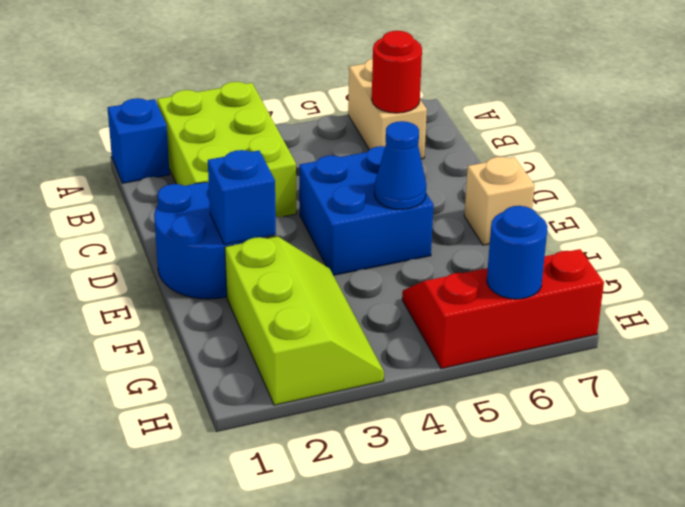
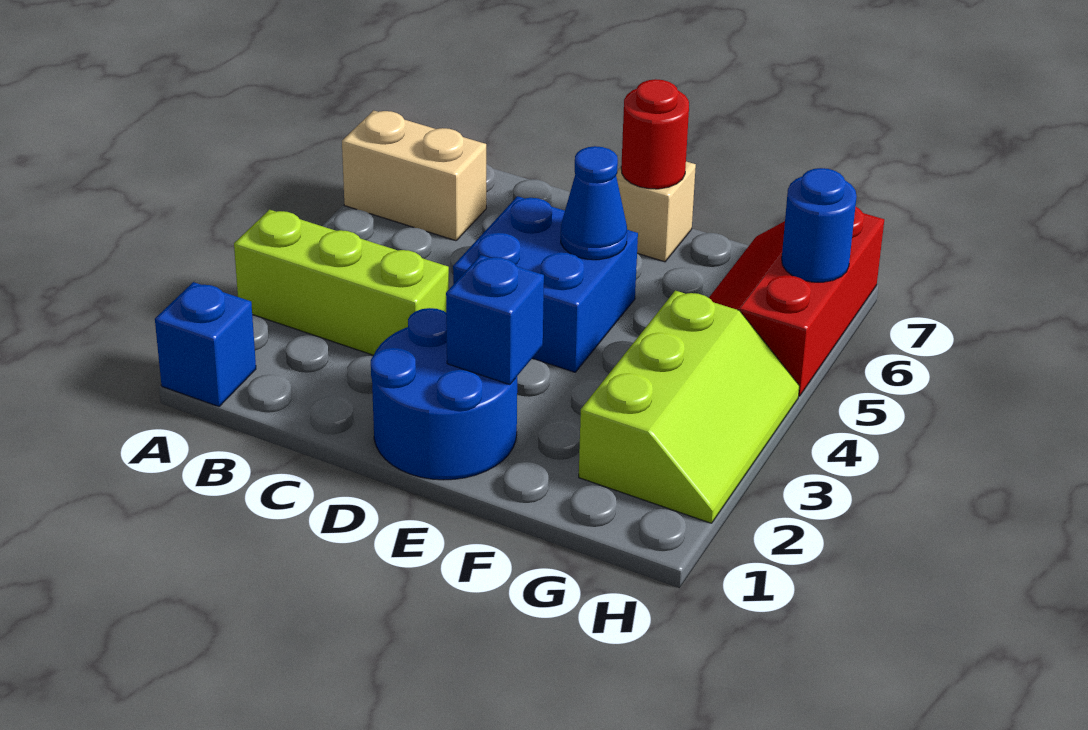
lime 2x3 brick [157,82,296,217] -> lime 1x3 brick [234,210,449,355]
red 1x1 round brick [372,31,422,113] -> red 1x1 round brick moved to [621,79,689,189]
lime 2x3 slope [225,236,384,405] -> lime 2x3 slope turned to [579,290,799,523]

